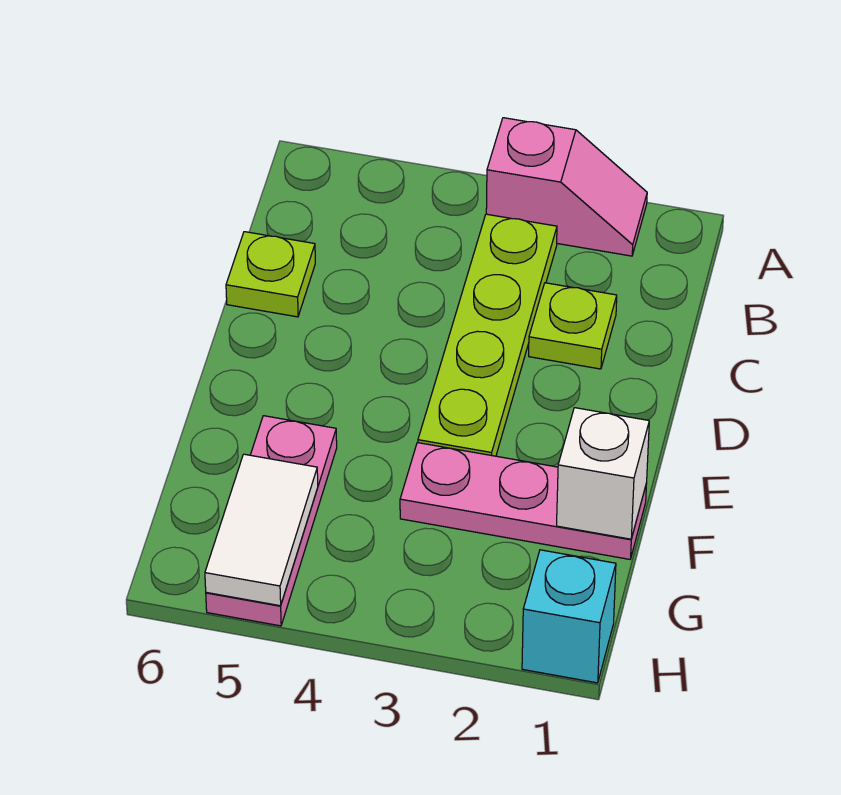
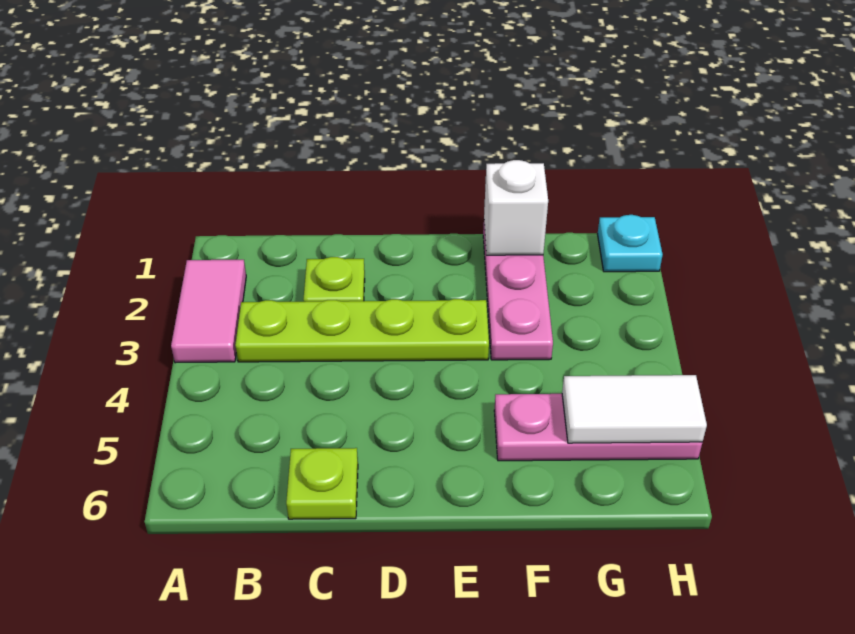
pink 1x2 slope [486,118,647,256] -> pink 1x2 tile [171,260,246,363]
cyan 1x1 brick [522,550,616,683] -> cyan 1x1 plate [598,215,663,272]

